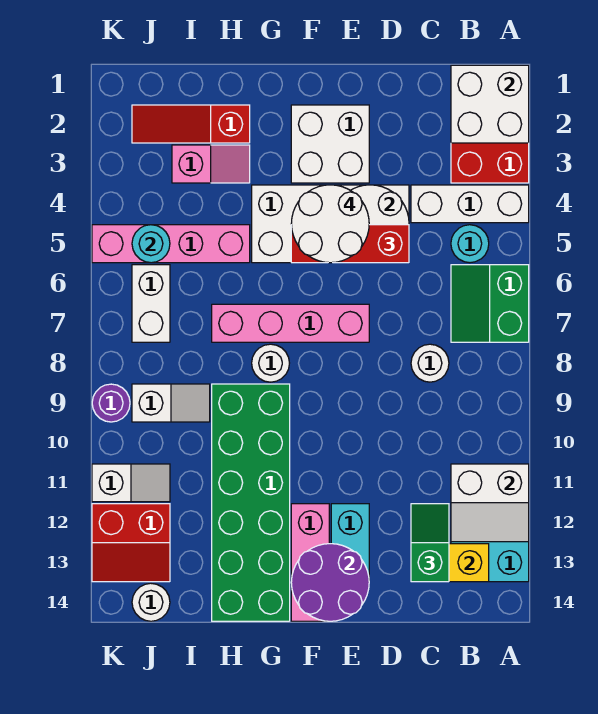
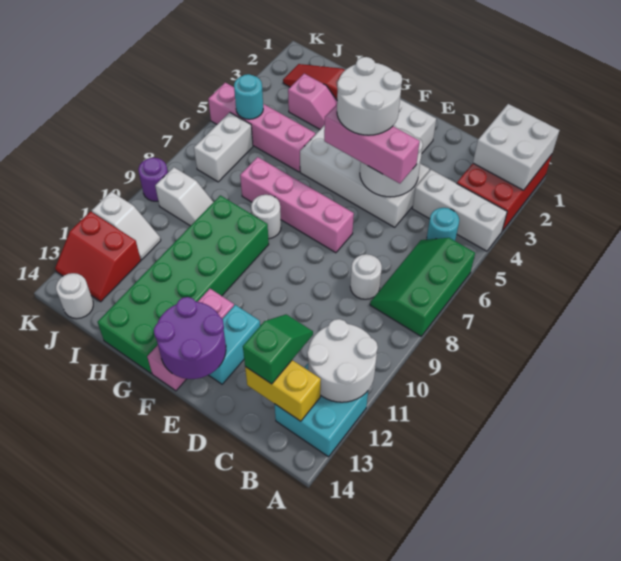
green 2x2 slope [451,265,529,342] -> green 2x3 slope [370,238,475,336]
white 2x2 slope [451,464,529,542] -> white 2x2 round brick [307,319,378,402]
red 1x3 brick [291,225,409,263] -> pink 1x3 brick [324,104,420,184]

